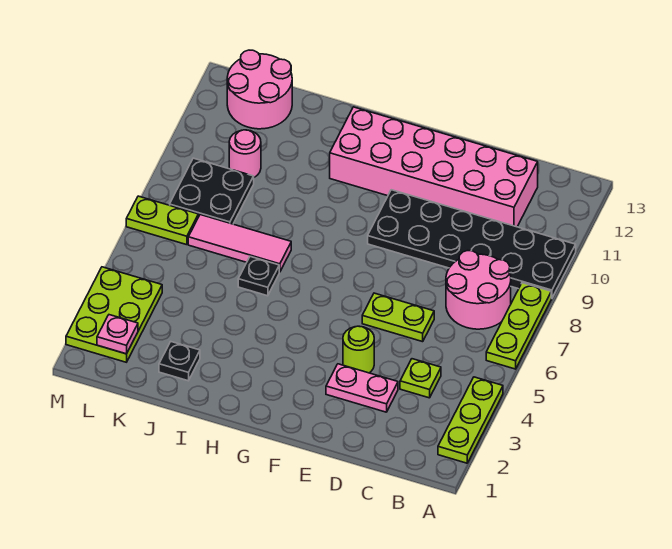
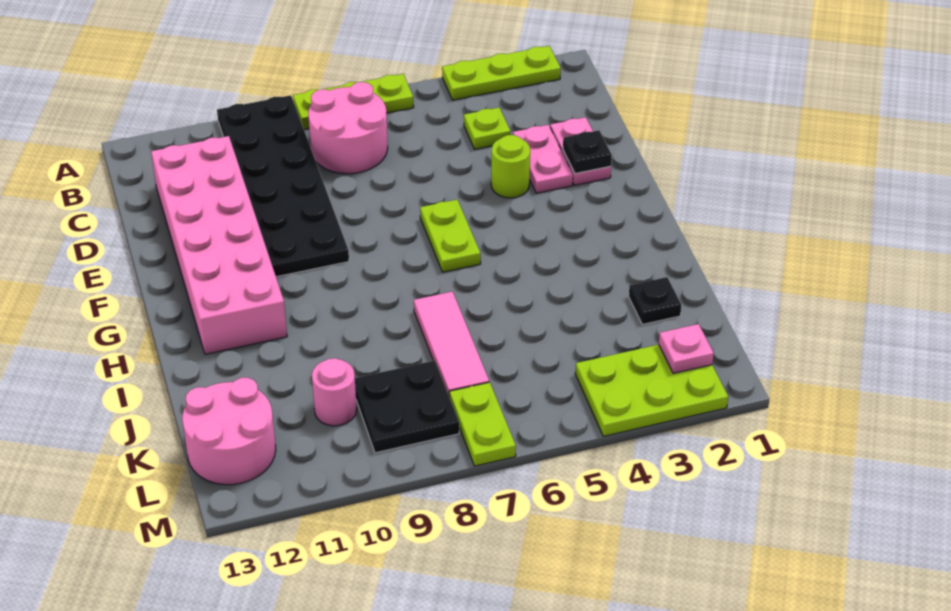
none -> pink 1x2 plate [550,117,611,185]
lime 1x2 plate [362,293,434,342] -> lime 1x2 plate moved to [420,200,481,272]
black 1x1 plate [238,257,279,296] -> black 1x1 plate moved to [563,130,612,174]

